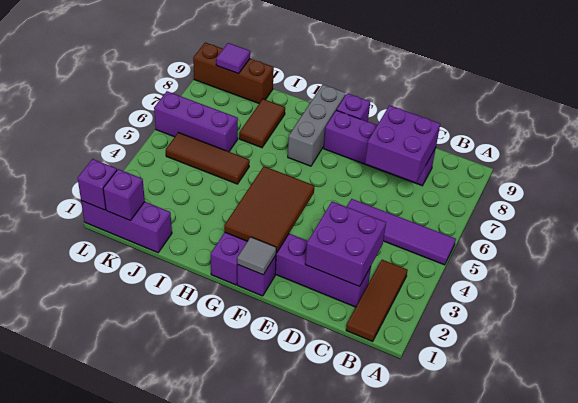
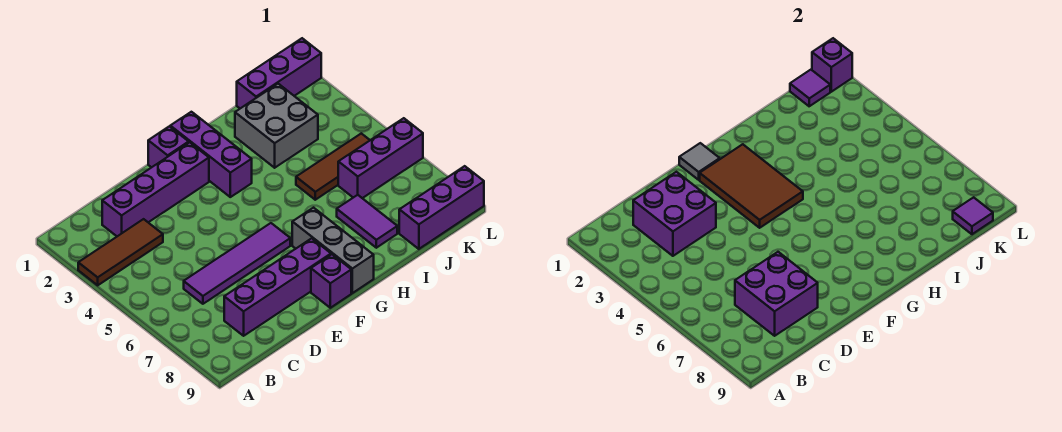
purple 1x4 tile [347,199,456,265] -> purple 1x4 tile moved to [184,223,290,304]
brown 1x3 tile [346,260,408,342] -> brown 1x3 tile turned to [78,219,163,285]
none -> grey 2x2 brick [235,84,318,168]
brown 1x2 tile [239,99,285,148] -> purple 1x2 tile [337,195,397,248]
brown 1x3 brick [193,42,274,103] -> purple 1x3 brick [399,166,484,249]
purple 1x1 brick [103,169,145,220] -> purple 1x1 tile [790,70,830,106]

